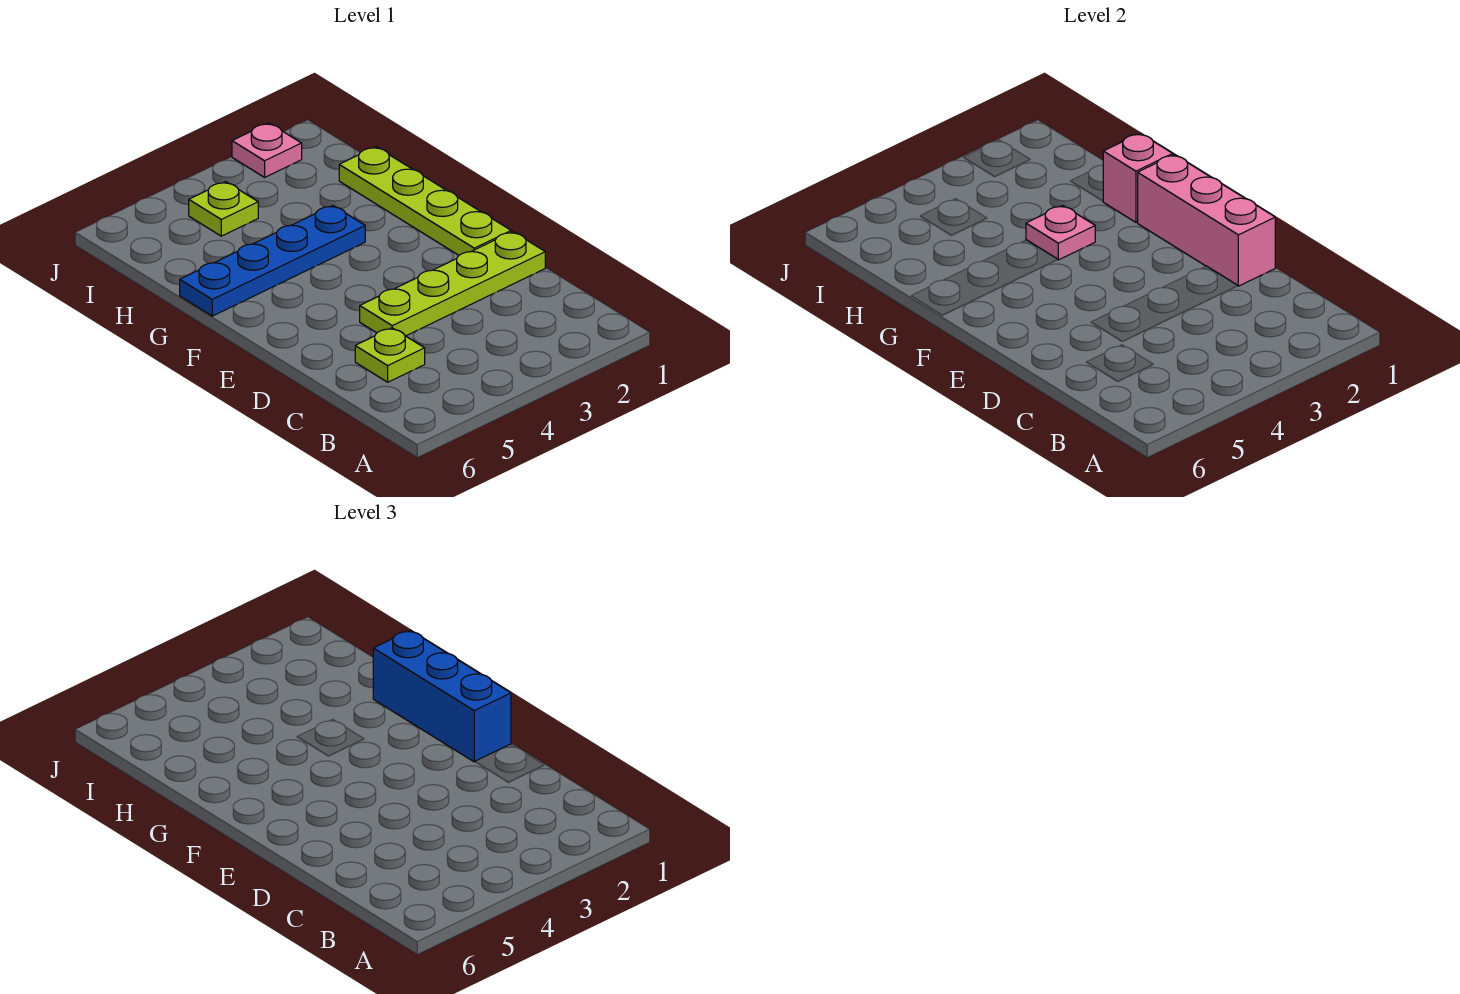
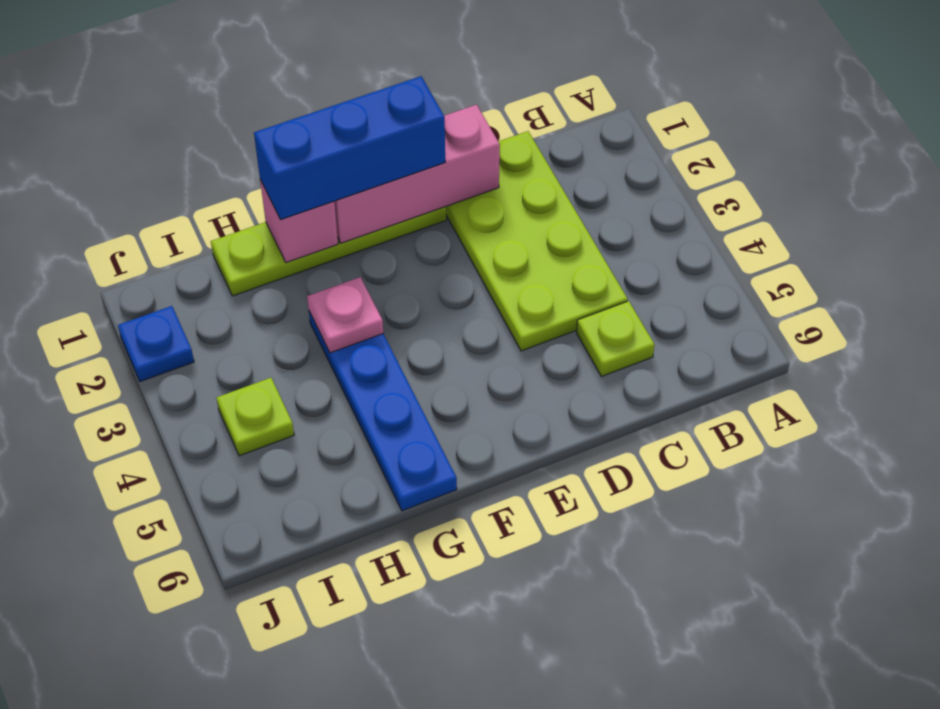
lime 1x4 plate [360,232,545,336] -> lime 2x4 plate [446,131,628,351]
pink 1x1 plate [232,123,302,177] -> blue 1x1 plate [118,306,194,381]

